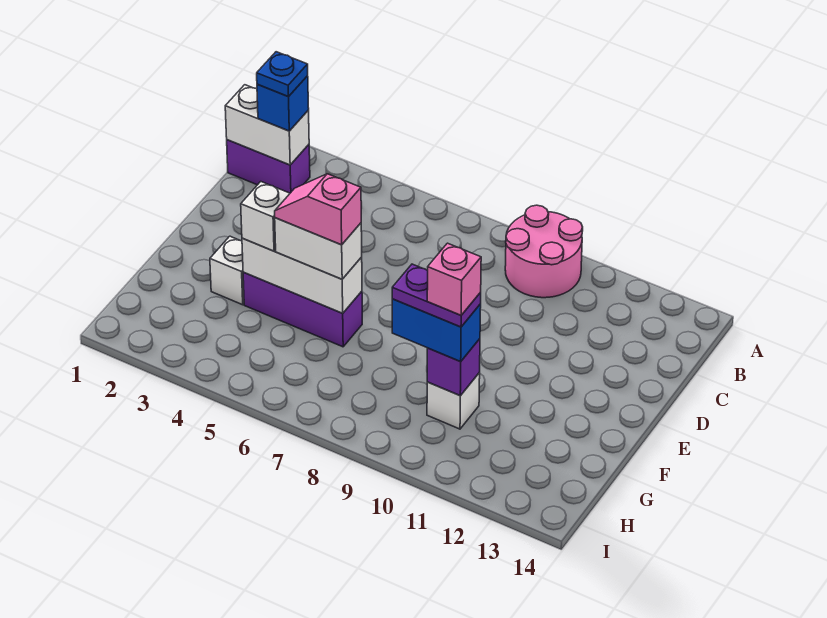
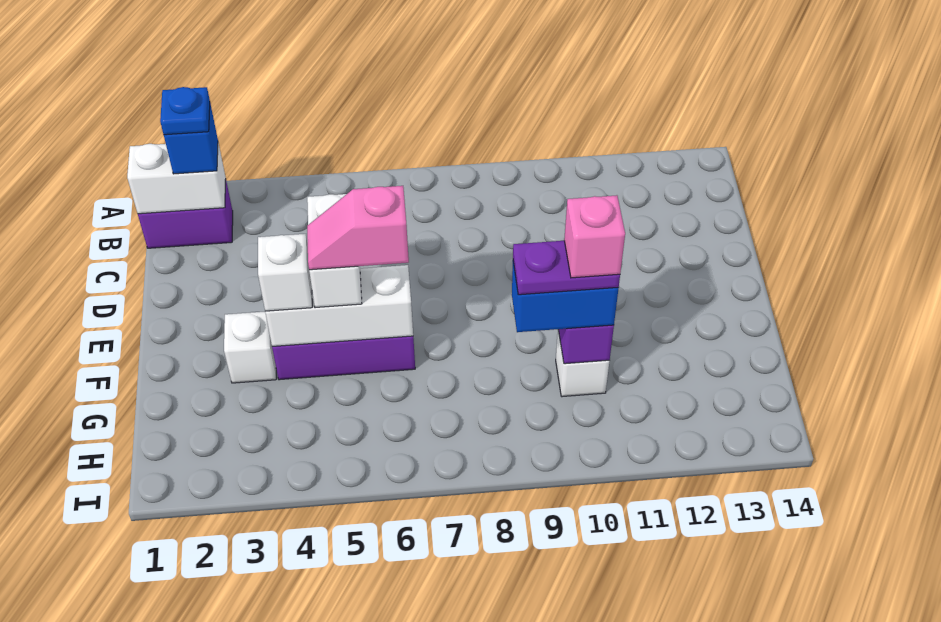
pink 2x2 round brick [505,205,583,298] -> none
white 1x2 brick [275,218,362,279] -> white 1x2 brick turned to [307,194,362,308]

